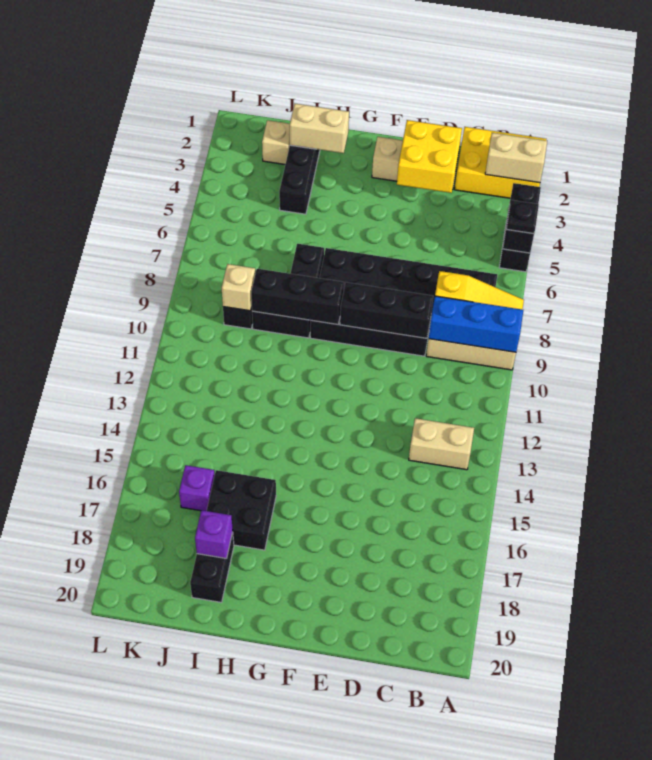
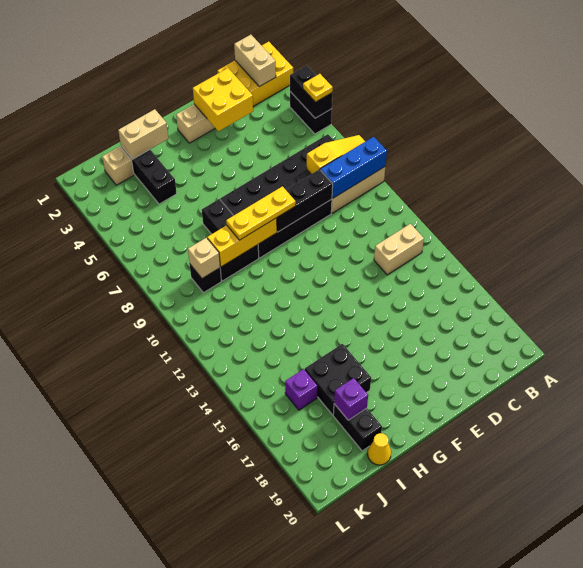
tan 1x2 brick [485,133,547,183] -> tan 1x2 brick turned to [234,35,276,87]
black 1x1 plate [506,200,539,234] -> yellow 1x1 plate [303,74,333,102]
none -> yellow 1x3 plate [226,186,296,240]
black 1x3 brick [251,269,344,325] -> yellow 1x3 brick [207,218,277,267]
none -> yellow 1x1 cone [368,433,391,465]

